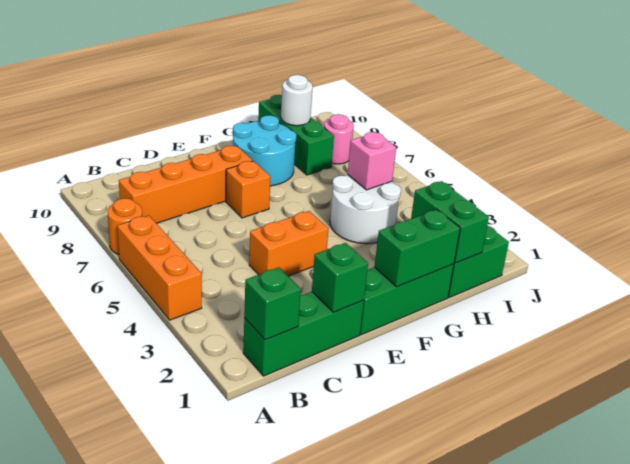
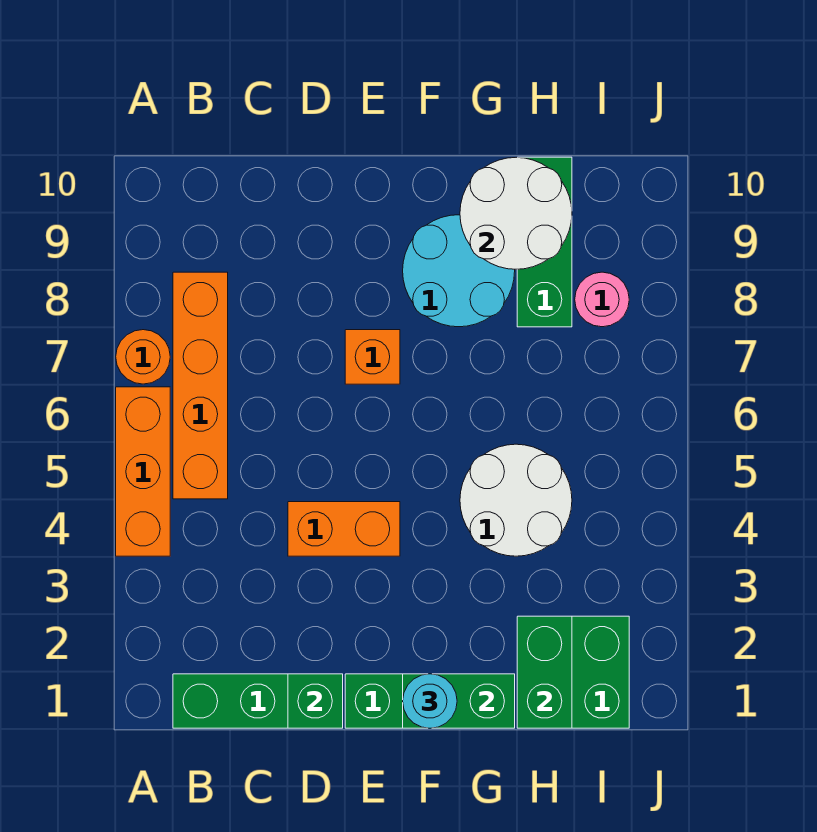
green 1x1 brick [244,267,301,340] -> none
orange 1x4 brick [119,146,253,223] -> orange 1x4 brick turned to [173,272,228,499]
none -> cyan 1x1 round brick [403,674,457,728]
pink 1x1 brick [348,132,396,190] -> none
white 1x1 round brick [281,75,313,126] -> white 2x2 round brick [460,158,572,269]

